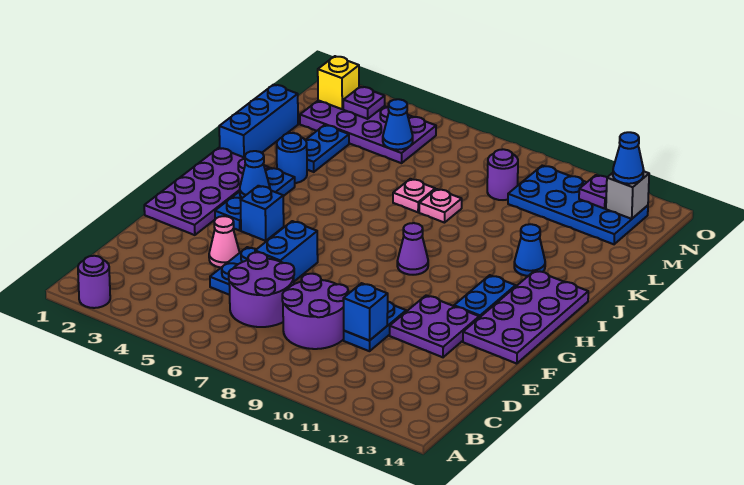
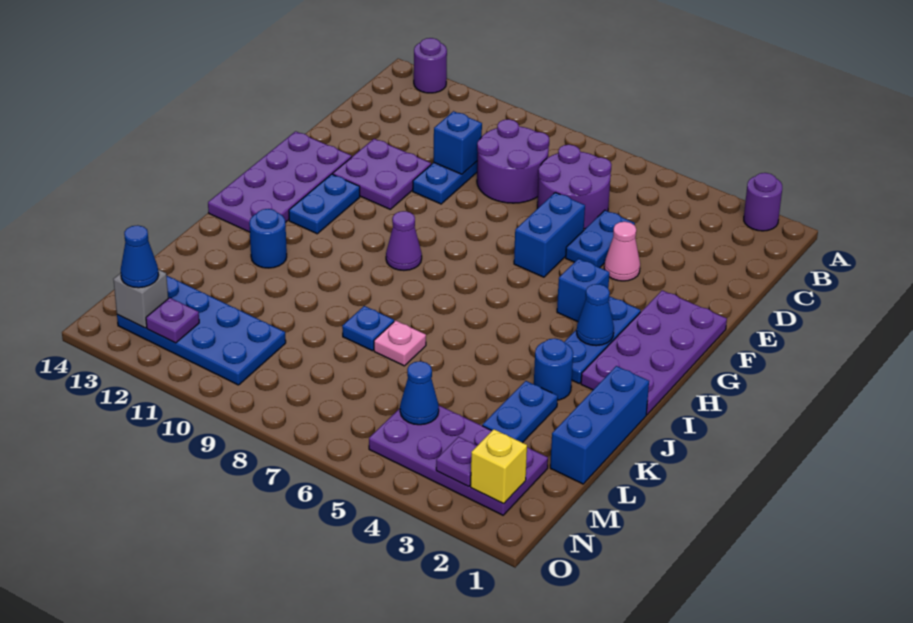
blue 1x1 cone [514,224,545,276] -> blue 1x1 round brick [249,209,287,268]
pink 1x1 plate [419,189,462,223] -> blue 1x1 plate [342,306,394,351]
purple 1x1 round brick [487,149,518,200] -> purple 1x1 round brick moved to [414,38,447,93]

